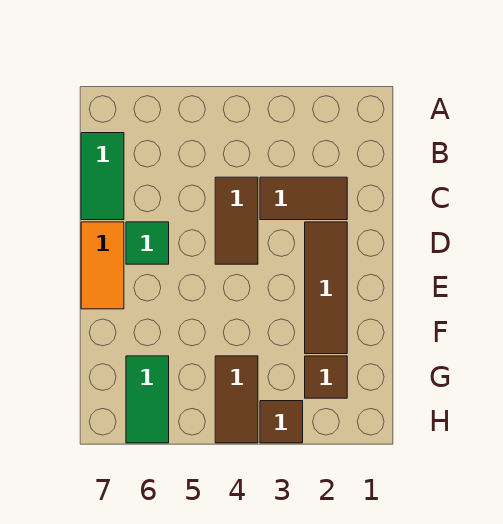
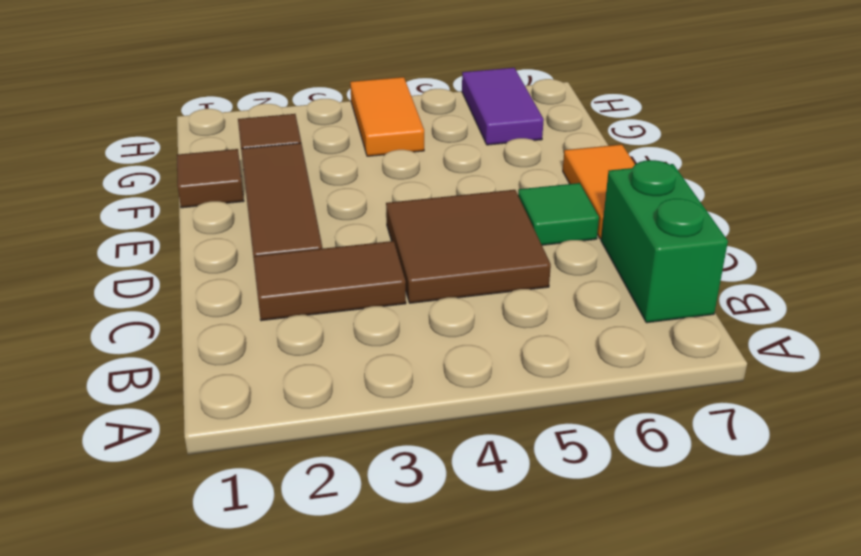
green 1x2 tile [81,133,124,220] -> green 1x2 brick [601,160,728,323]
brown 1x2 tile [215,177,258,264] -> brown 2x2 tile [386,190,551,303]
brown 1x2 tile [215,356,258,443] -> orange 1x2 tile [350,77,424,156]
green 1x2 tile [126,356,169,443] -> purple 1x2 tile [462,68,544,145]
brown 1x1 tile [260,401,303,443] -> brown 1x1 tile moved to [177,149,244,208]

